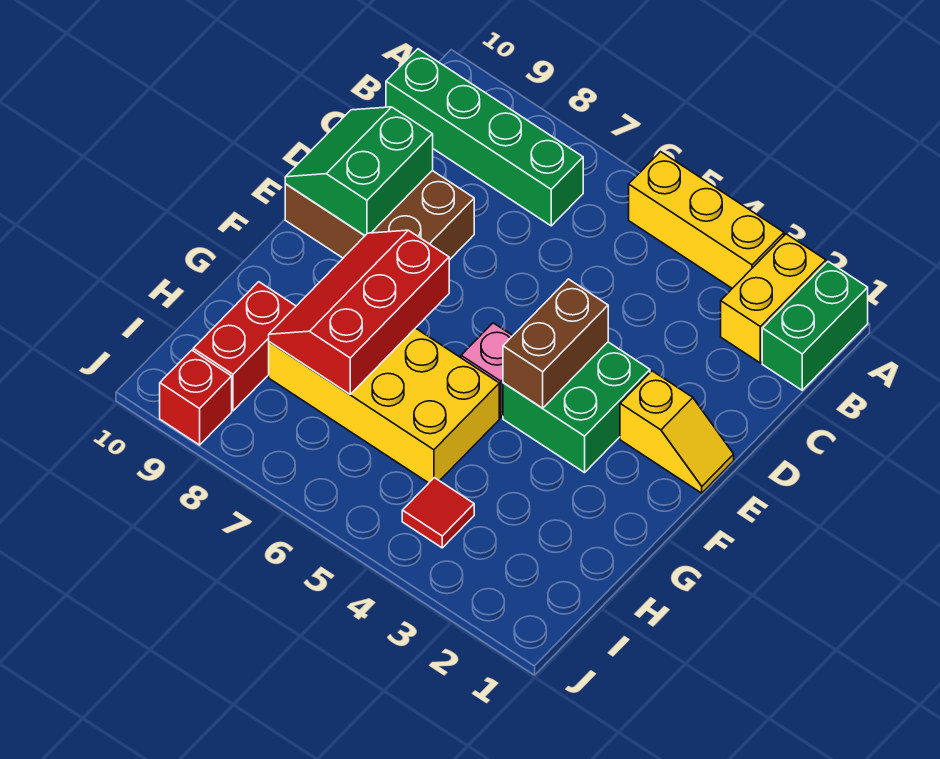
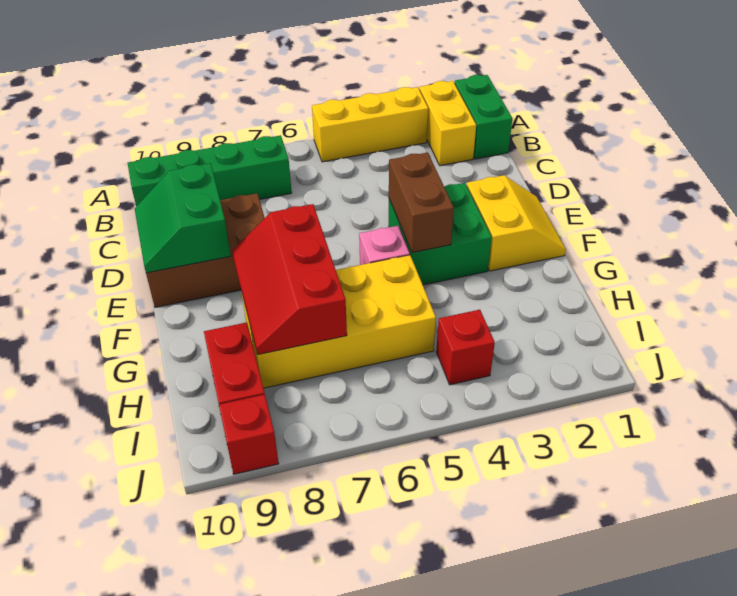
yellow 1x2 slope [620,371,734,493] -> yellow 2x2 slope [467,175,566,271]
red 1x1 tile [402,478,474,548] -> red 1x1 brick [436,310,495,385]

